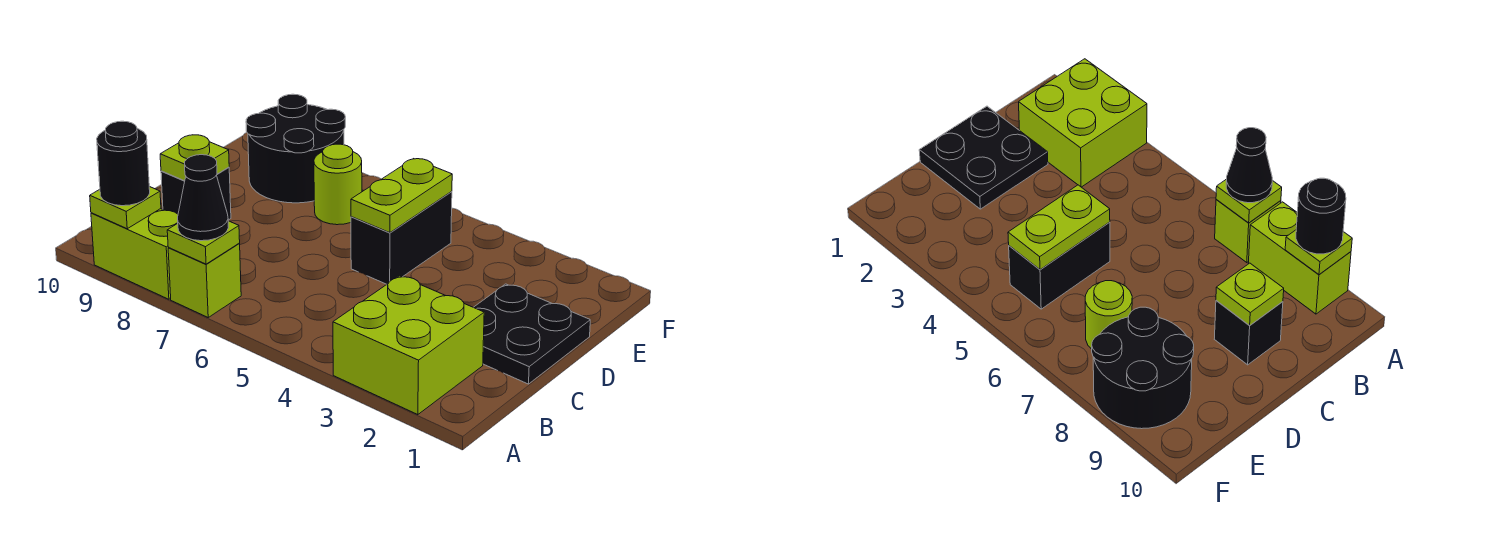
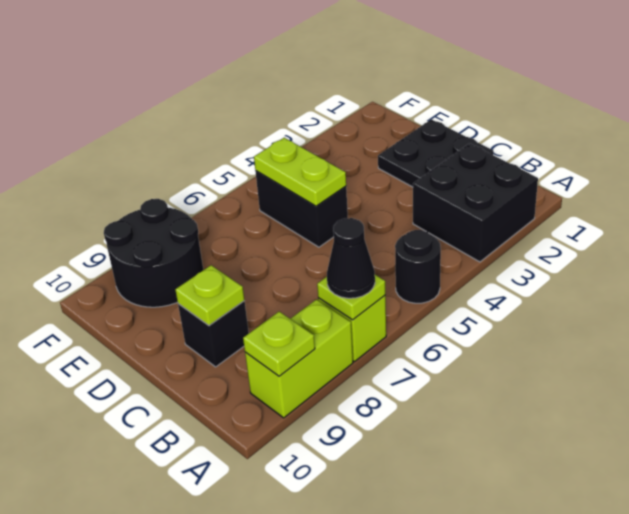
lime 2x2 brick [333,276,484,415] -> black 2x2 brick [413,143,538,262]
black 1x1 round brick [97,121,150,206] -> black 1x1 round brick moved to [395,230,441,303]
lime 1x1 round brick [314,144,362,225] -> none

